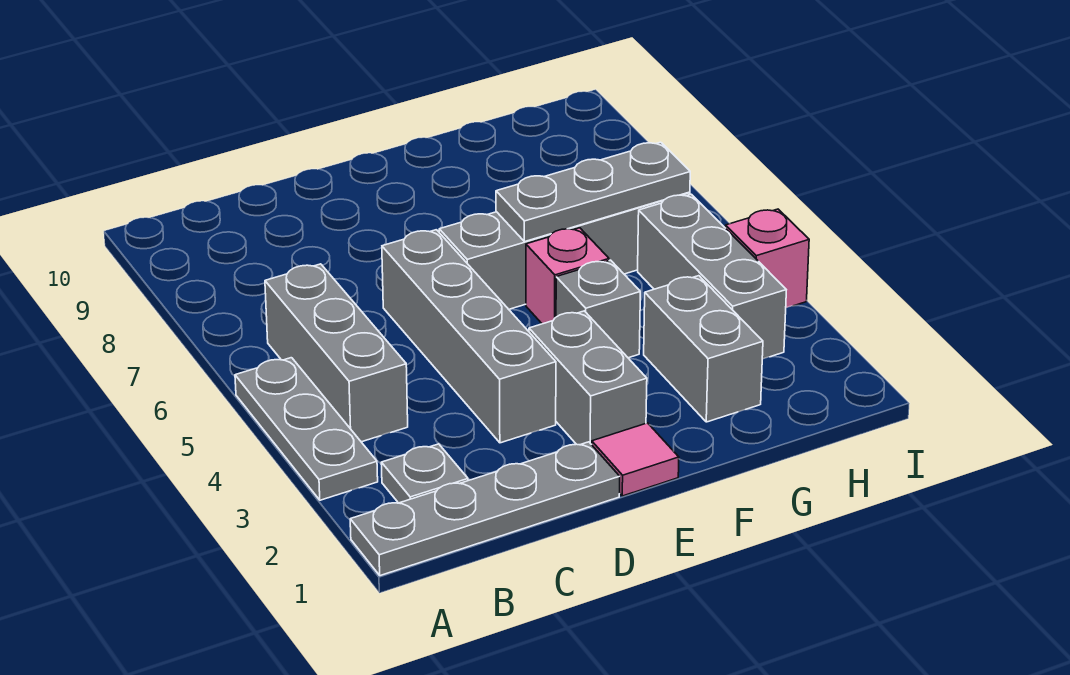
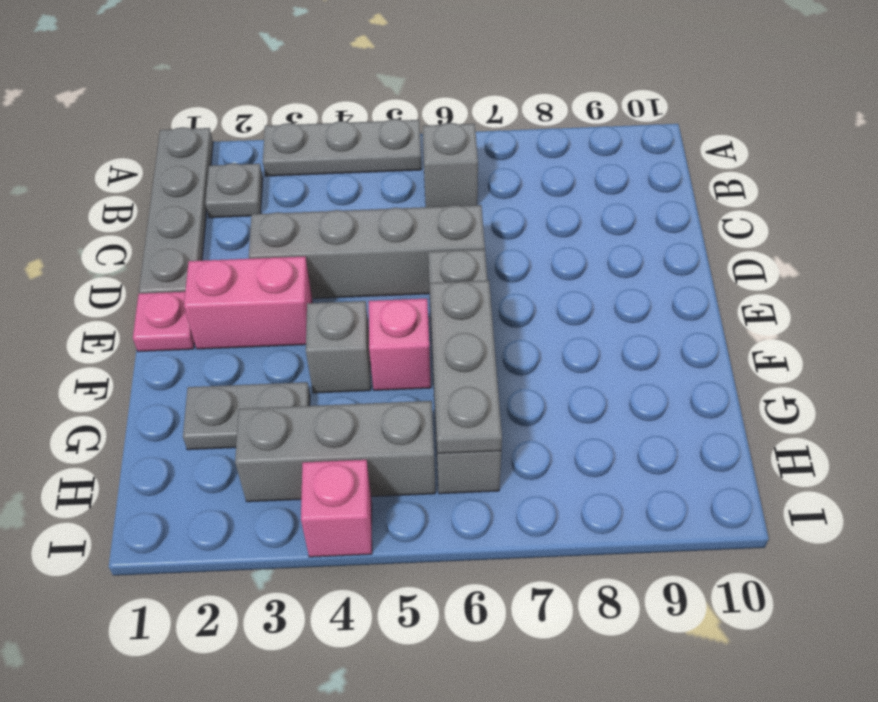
grey 1x3 brick [265,264,408,442] -> grey 1x1 brick [423,123,478,207]
pink 1x1 tile [592,423,679,496] -> pink 1x1 plate [133,292,194,352]
grey 1x2 brick [529,311,647,445] -> pink 1x2 brick [184,256,312,349]
grey 1x2 brick [644,276,763,422] -> grey 1x2 plate [183,382,310,450]

